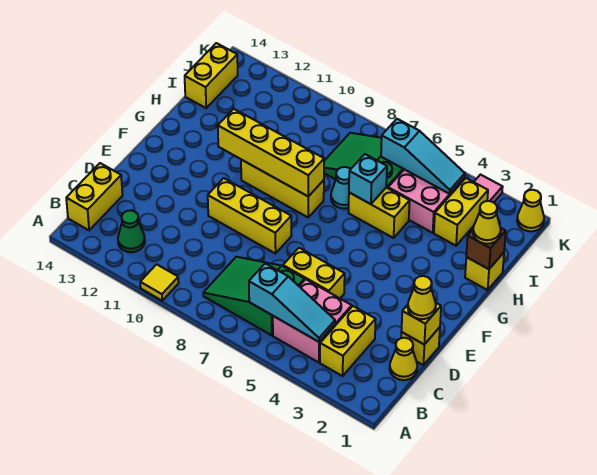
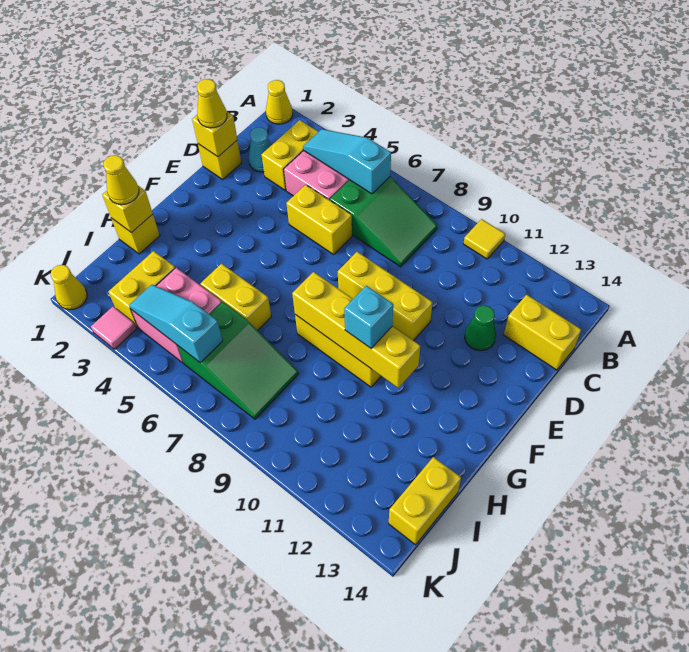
green 1x1 cone [118,210,145,252] -> green 1x1 cone moved to [465,305,496,351]
yellow 1x2 brick [66,163,122,230] -> yellow 1x2 brick turned to [504,295,581,370]
yellow 1x1 cone [390,338,417,380] -> yellow 1x1 cone moved to [266,80,293,124]
brown 1x1 brick [466,228,506,269] -> yellow 1x1 brick [102,186,153,233]
cyan 1x1 brick [349,154,387,204] -> cyan 1x1 brick moved to [344,286,393,349]
cyan 1x1 cone [331,167,351,209] -> cyan 1x1 cone moved to [249,127,271,172]

